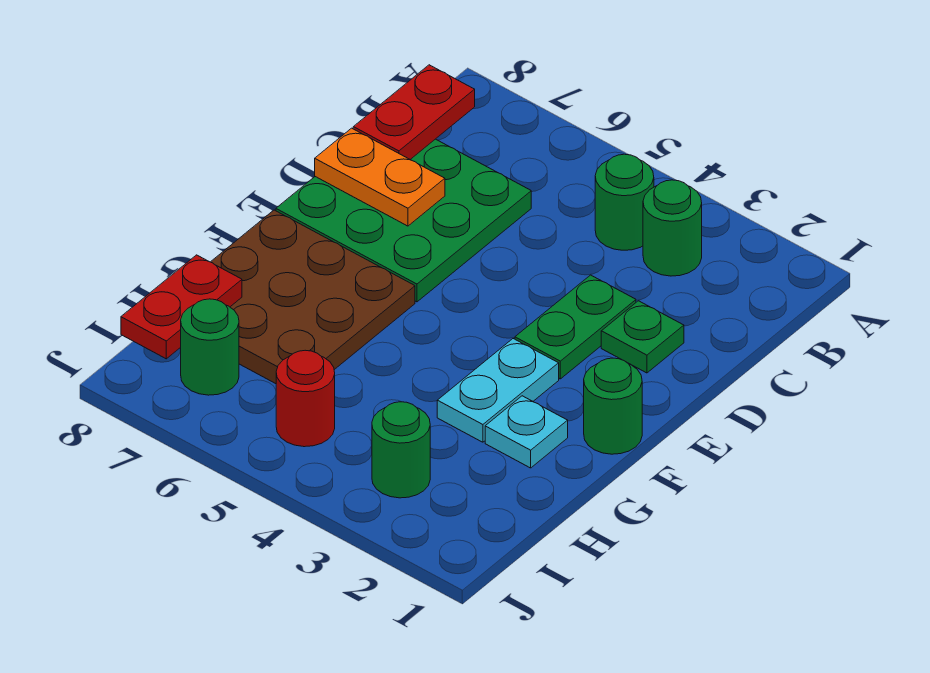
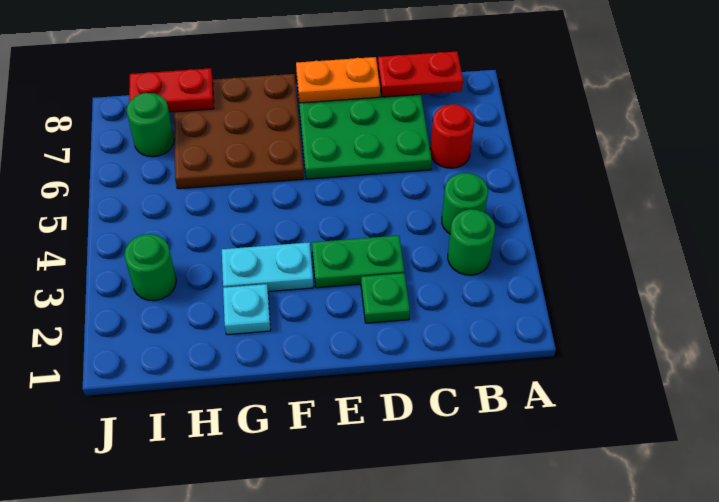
orange 1x2 plate [315,128,445,226] -> orange 1x2 plate turned to [296,57,380,103]
green 1x1 round brick [584,358,642,454] -> none
red 1x1 round brick [276,350,335,447] -> red 1x1 round brick moved to [430,104,474,168]

